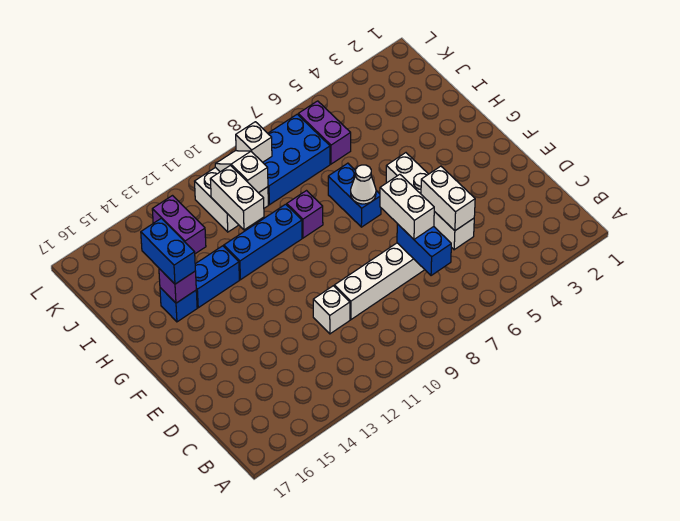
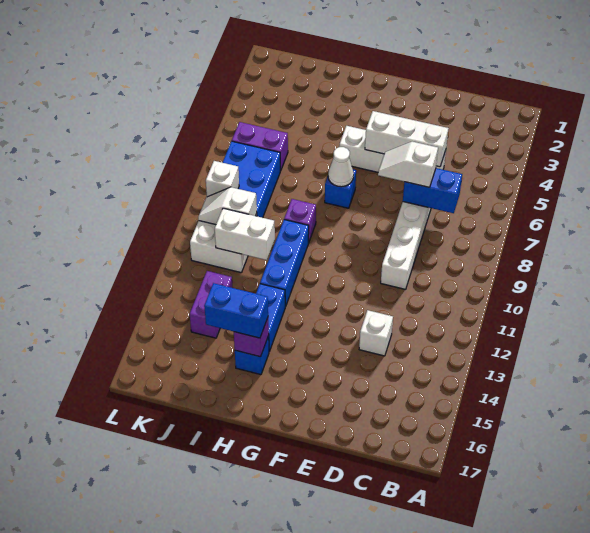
white 1x2 brick [421,166,475,231] -> white 1x3 brick [365,111,449,167]
white 1x2 brick [380,174,434,239] -> white 1x2 slope [378,142,438,187]
white 1x1 brick [313,286,350,334] -> white 1x1 brick moved to [359,310,393,356]
blue 1x2 brick [328,163,381,227] -> blue 1x1 brick [325,169,356,208]
purple 1x2 brick [152,196,206,254] -> purple 1x2 brick turned to [190,271,233,338]

